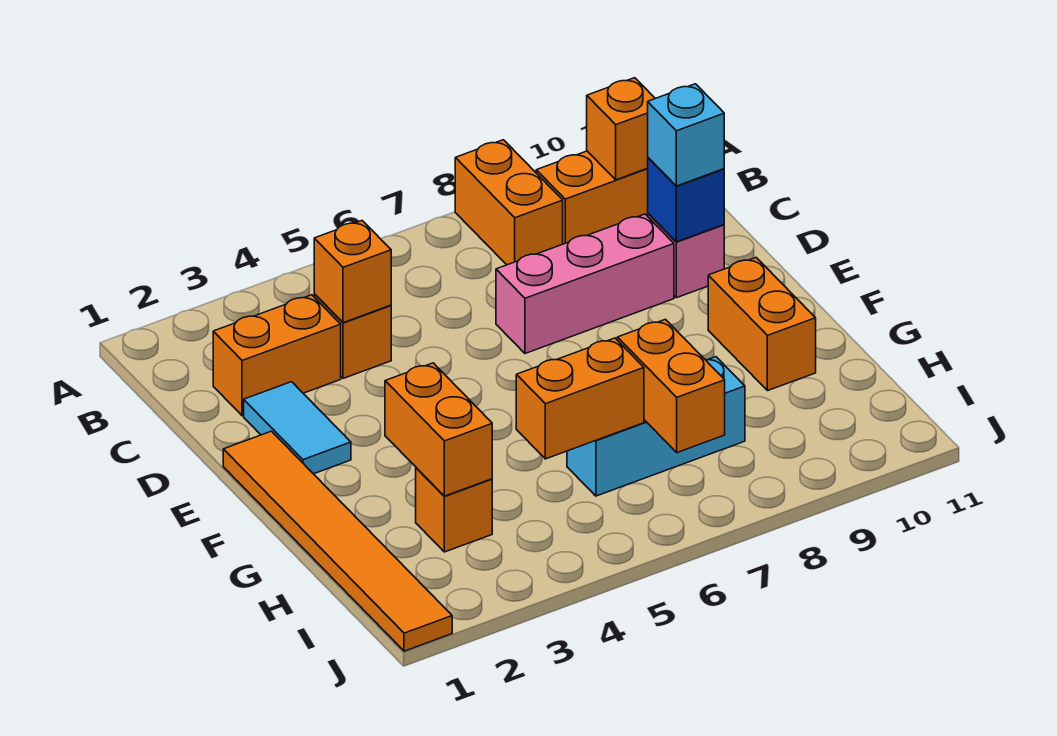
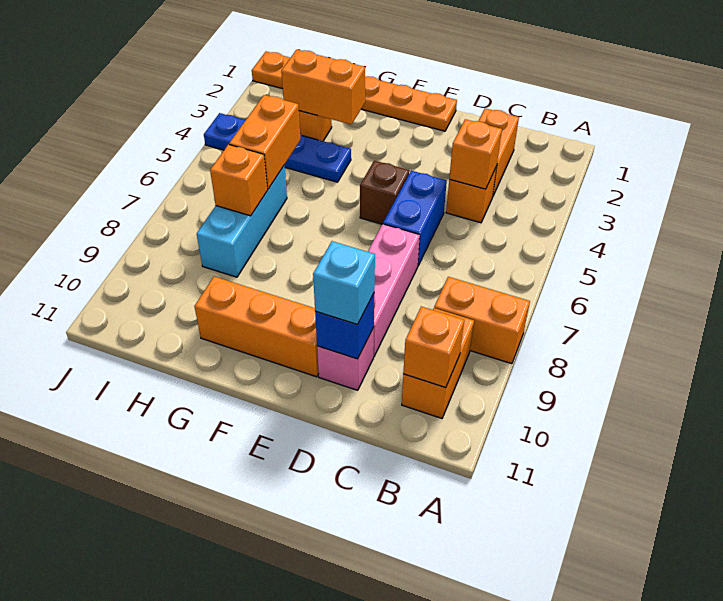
cyan 1x2 tile [244,382,351,474] -> none
none -> blue 1x2 brick [383,171,447,265]
orange 1x6 tile [223,431,452,651] -> orange 1x6 plate [252,52,457,131]
none -> brown 1x1 brick [360,161,409,224]
orange 1x2 brick [708,258,816,391] -> orange 1x3 brick [195,277,319,377]
none -> blue 1x4 plate [204,113,351,182]
orange 1x2 brick [617,319,725,453] -> orange 1x1 brick [210,144,268,216]

